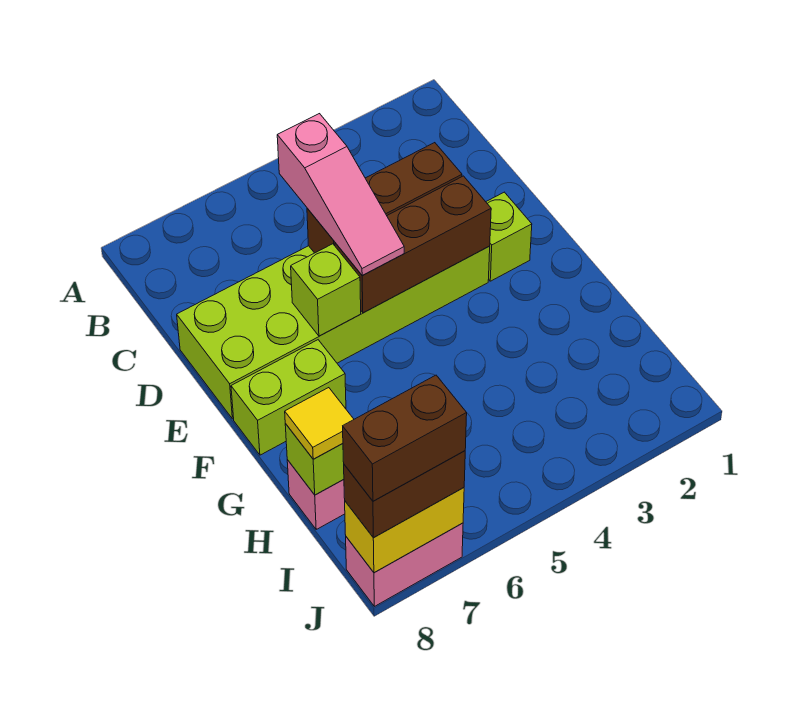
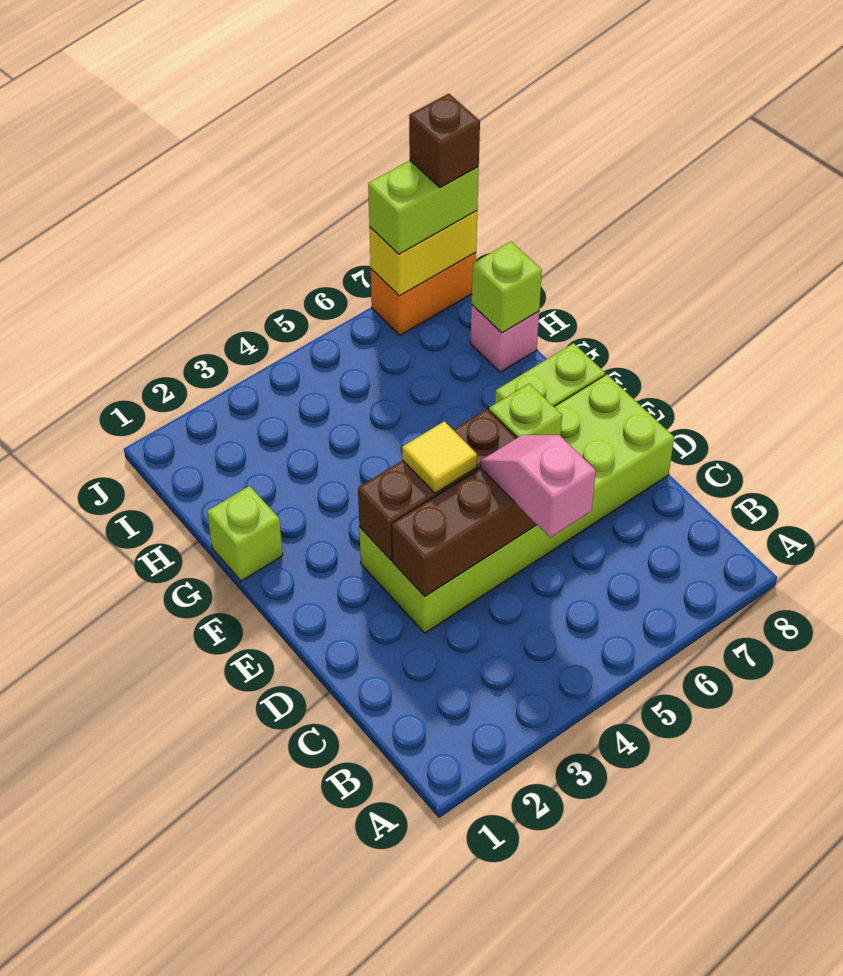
pink 1x3 slope [277,114,404,275] -> pink 1x2 slope [481,435,596,538]
lime 1x1 brick [486,192,532,281] -> lime 1x1 brick moved to [207,486,283,581]
yellow 1x1 tile [285,388,354,459] -> yellow 1x1 tile moved to [402,421,477,493]
pink 1x2 brick [346,523,463,606] -> orange 1x2 brick [371,253,476,335]
brown 1x2 brick [344,451,465,538] -> lime 1x2 brick [368,160,479,254]
brown 1x2 brick [343,375,467,501] -> brown 1x1 brick [409,94,480,188]

